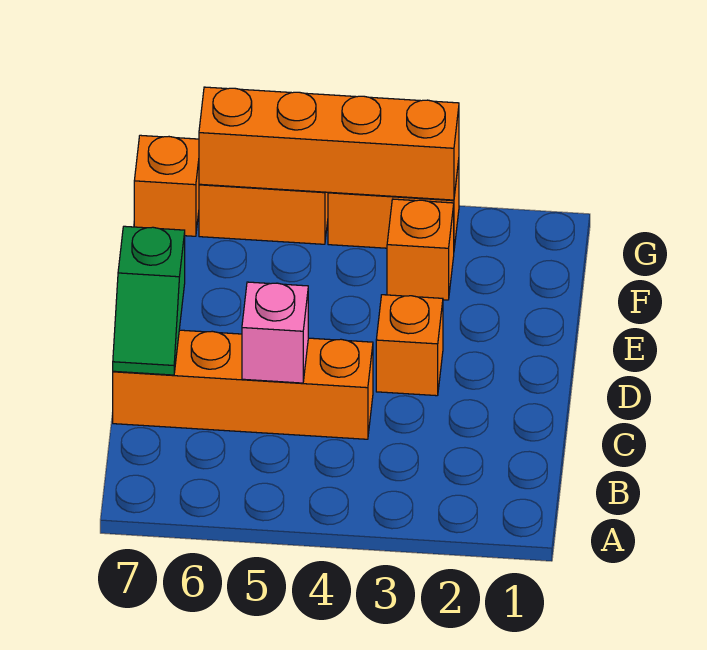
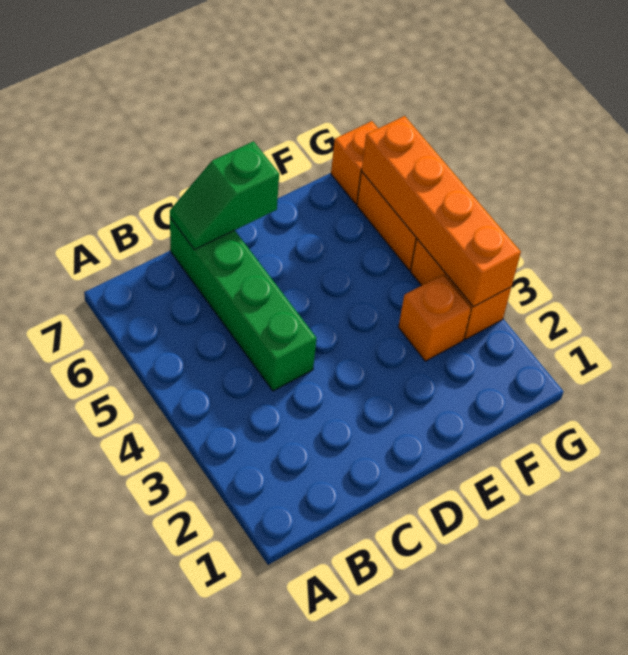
orange 1x4 brick [113,330,373,439] -> green 1x4 brick [170,218,317,391]
pink 1x1 brick [242,282,308,383] -> none
orange 1x1 brick [376,295,443,396] -> none

